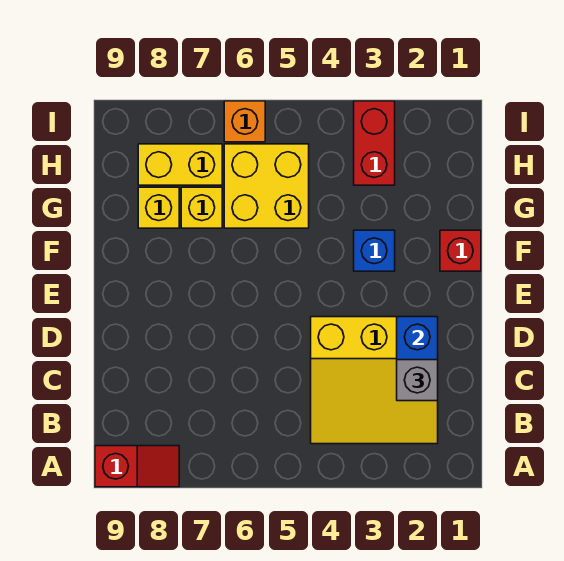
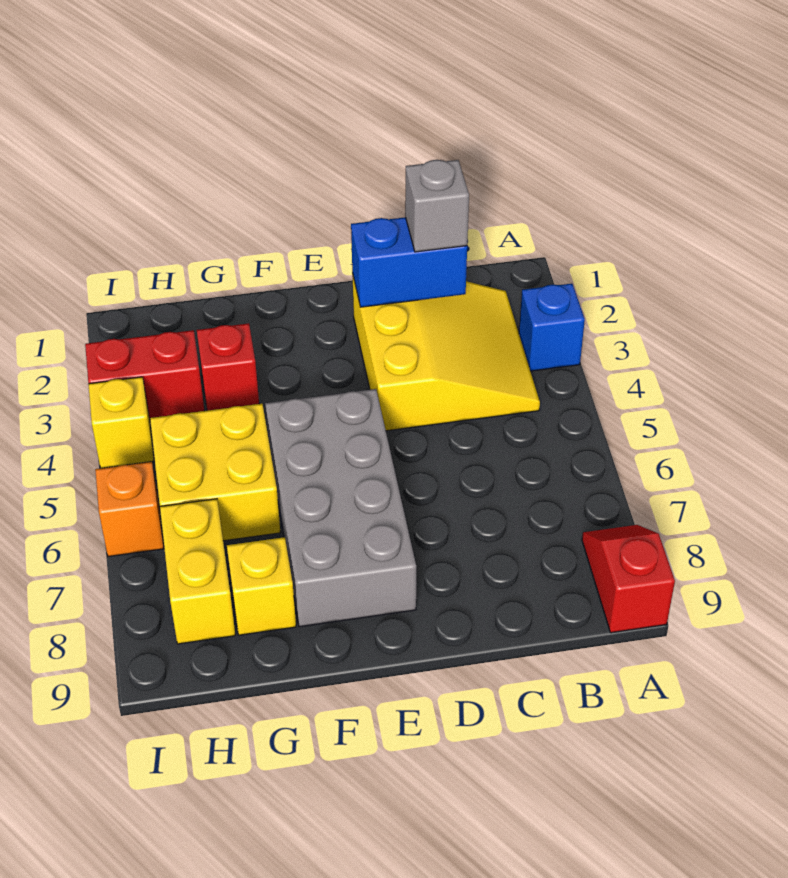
none -> grey 2x4 brick [265,389,416,627]
red 1x1 brick [440,230,481,271] -> red 1x1 brick moved to [197,323,259,411]
blue 1x1 brick [354,230,395,271] -> blue 1x1 brick moved to [519,284,585,371]
yellow 1x1 brick [181,187,222,228] -> yellow 1x1 brick moved to [88,377,154,468]

